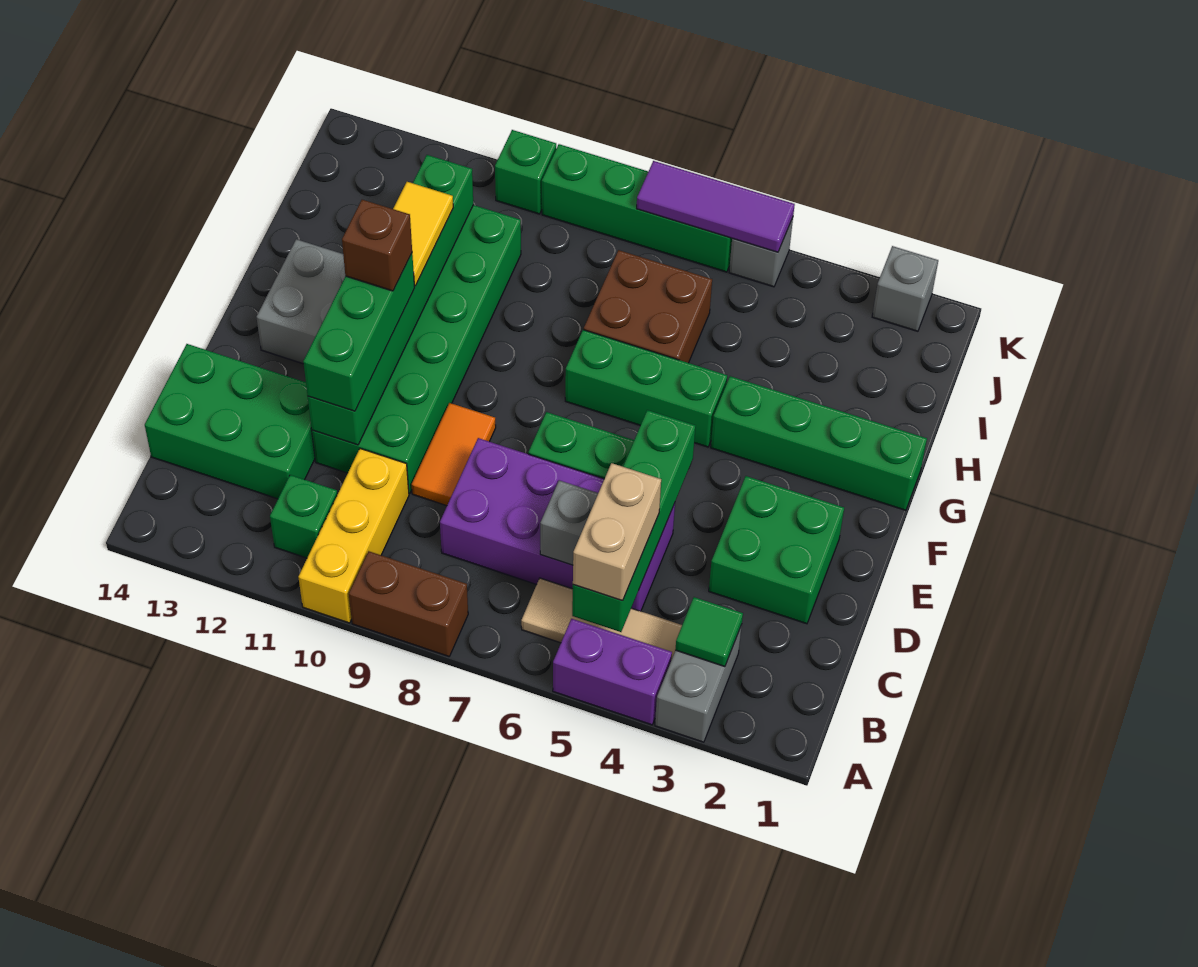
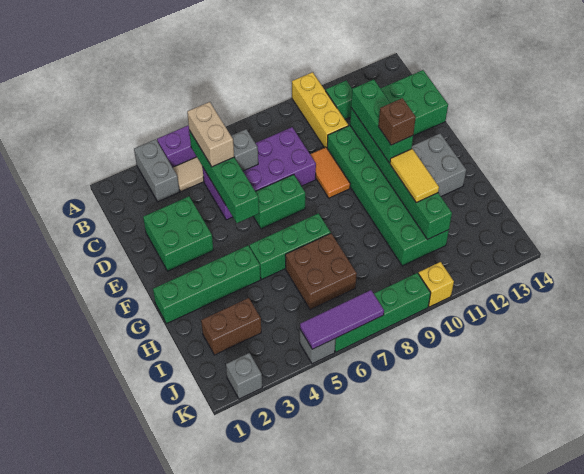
brown 1x2 brick [349,551,468,656] -> brown 1x2 brick moved to [201,298,261,355]
green 1x1 tile [675,597,743,667] -> none
green 1x1 brick [495,130,556,214] -> yellow 1x1 brick [418,262,454,307]

